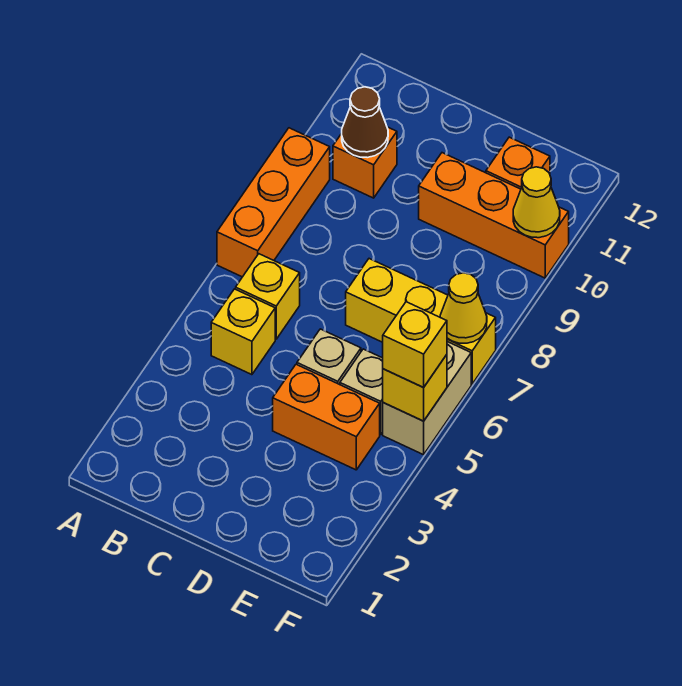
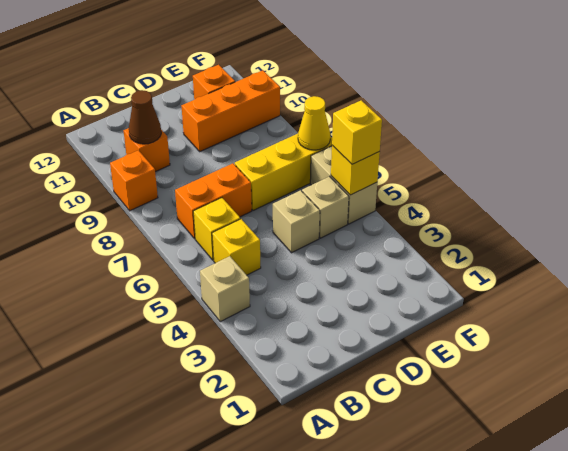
none -> tan 1x1 brick [200,256,250,322]
orange 1x3 brick [217,128,330,277] -> orange 1x1 brick [110,150,158,211]
orange 1x2 brick [273,364,380,470] -> orange 1x2 brick moved to [175,163,252,239]
yellow 1x1 cone [513,167,560,238] -> none

